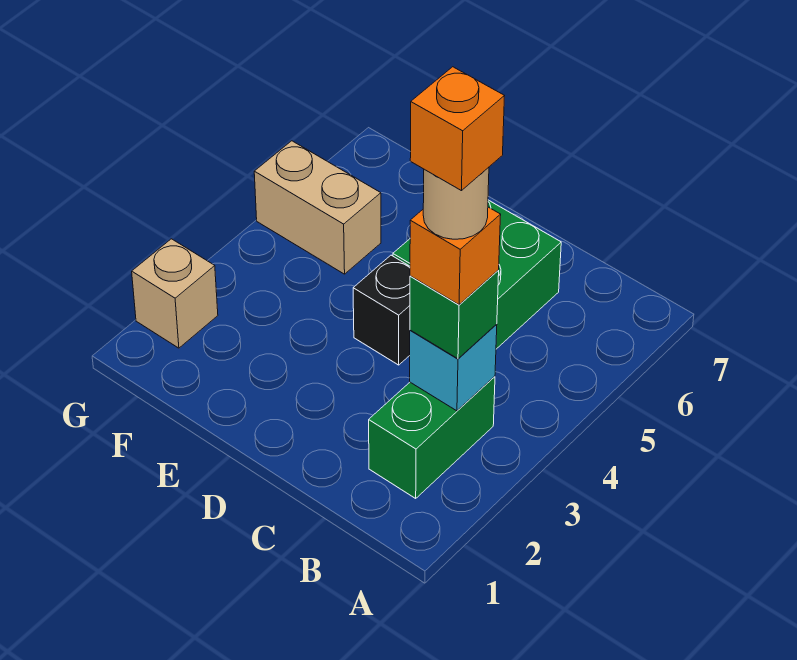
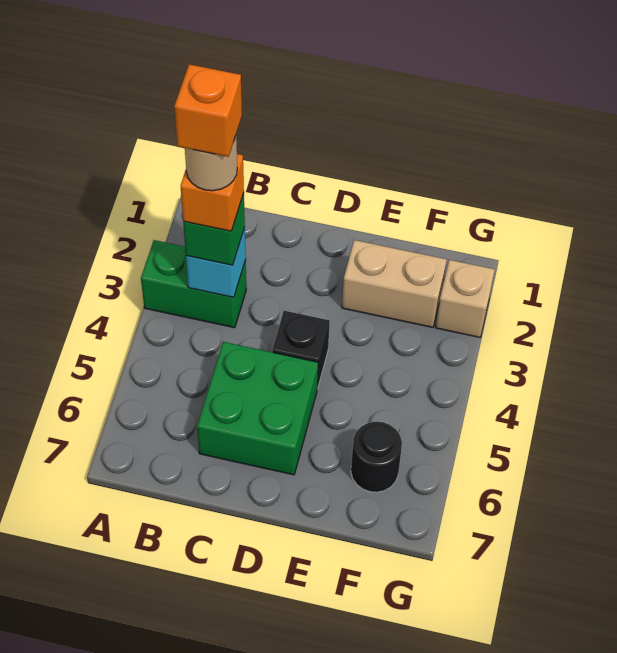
green 1x2 brick [369,376,495,498] -> green 1x2 brick turned to [141,240,246,328]
tan 1x2 brick [254,141,381,274] -> tan 1x2 brick moved to [342,240,447,327]
none -> black 1x1 round brick [351,422,402,492]

